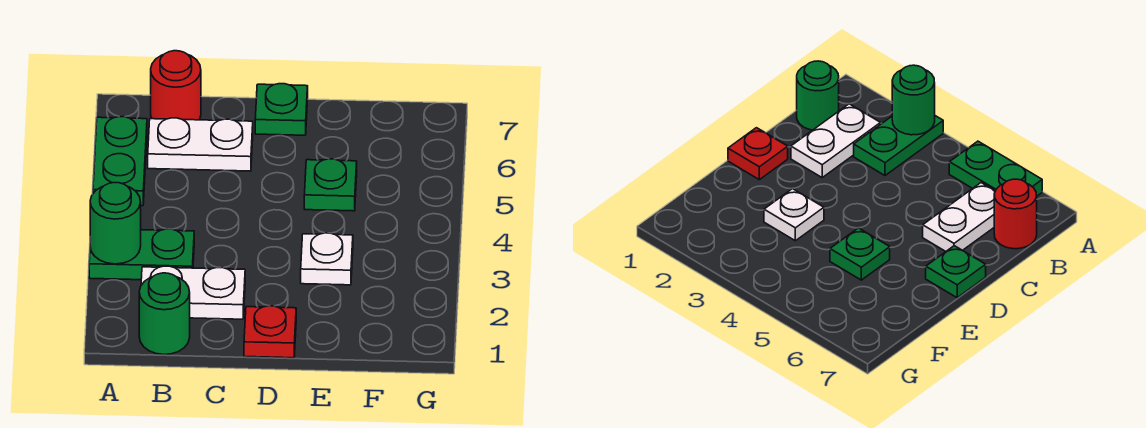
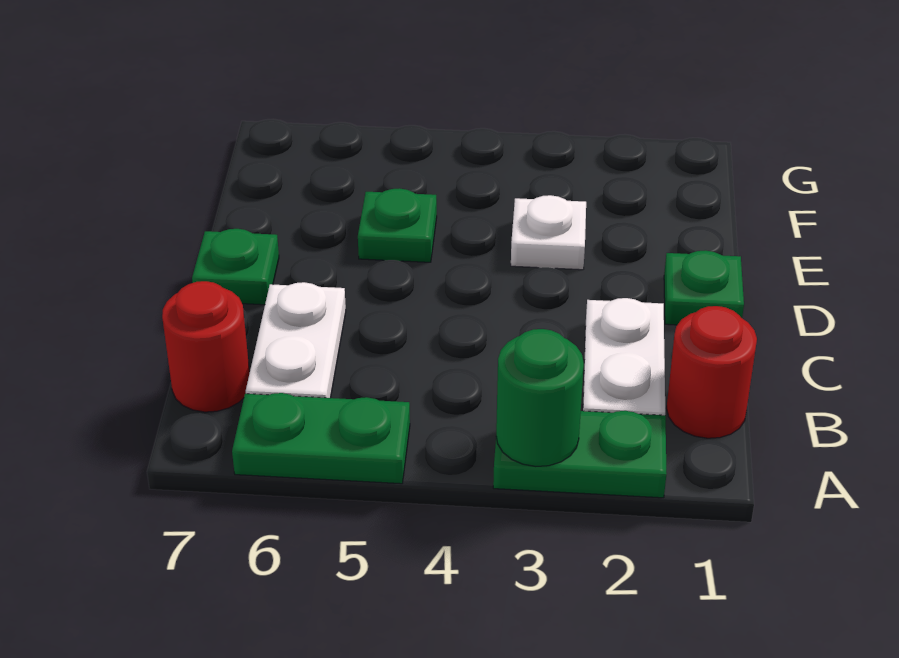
green 1x2 plate [89,229,194,280] -> green 1x2 plate turned to [493,411,667,498]
green 1x1 round brick [139,273,190,355] -> red 1x1 round brick [667,306,757,438]
red 1x1 plate [244,306,296,358] -> green 1x1 plate [664,250,744,325]

